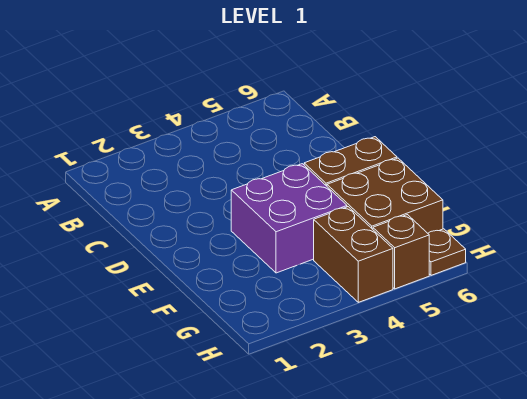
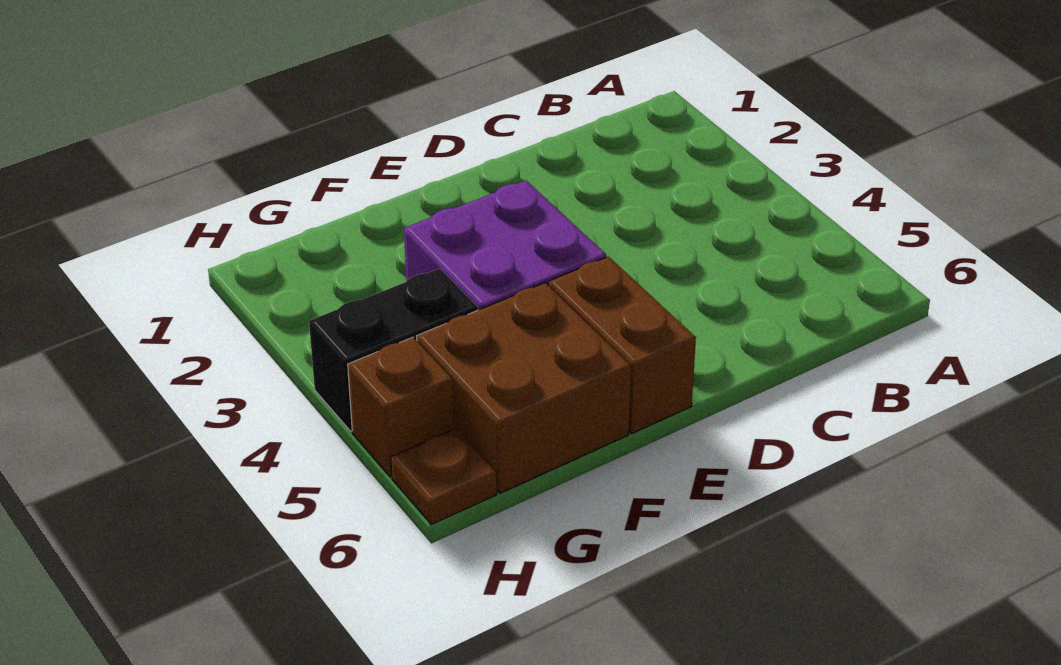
brown 1x2 brick [314,207,393,302] -> black 1x2 brick [309,269,478,431]

